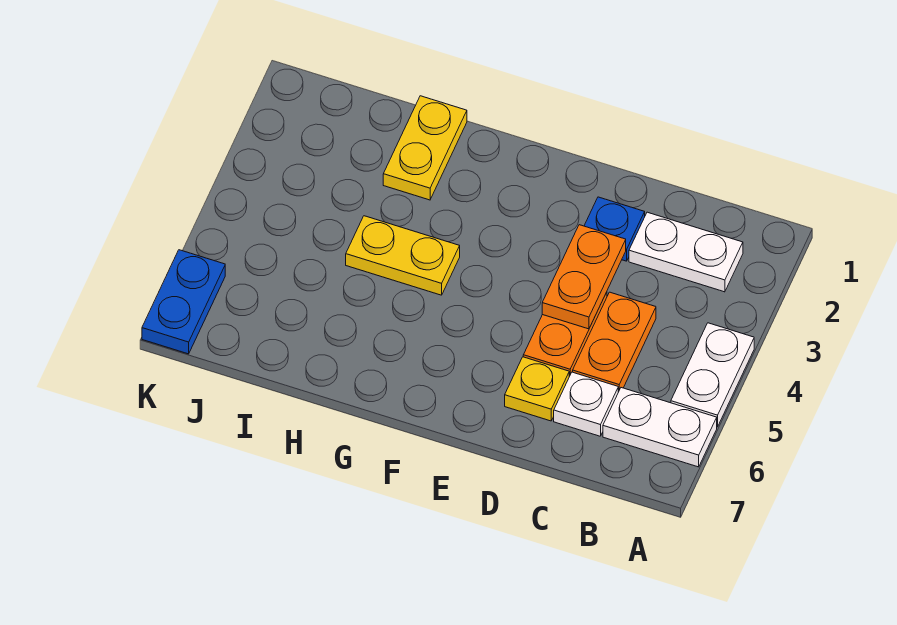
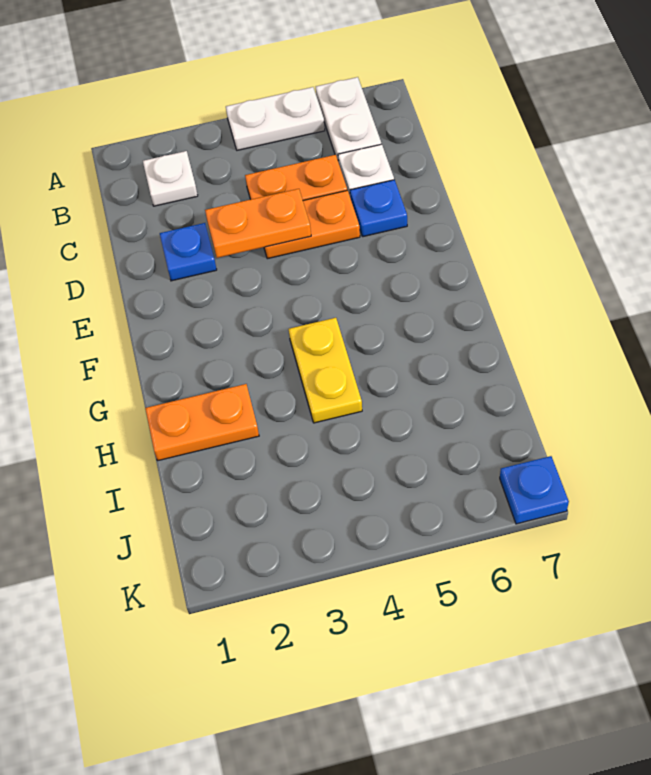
white 1x2 plate [629,212,743,292] -> white 1x1 plate [143,151,198,206]
yellow 1x1 plate [505,357,569,421] -> blue 1x1 plate [350,180,407,237]
yellow 1x2 plate [383,96,467,200] -> orange 1x2 plate [145,384,259,461]
blue 1x2 plate [142,250,225,354] -> blue 1x1 plate [500,456,569,524]

